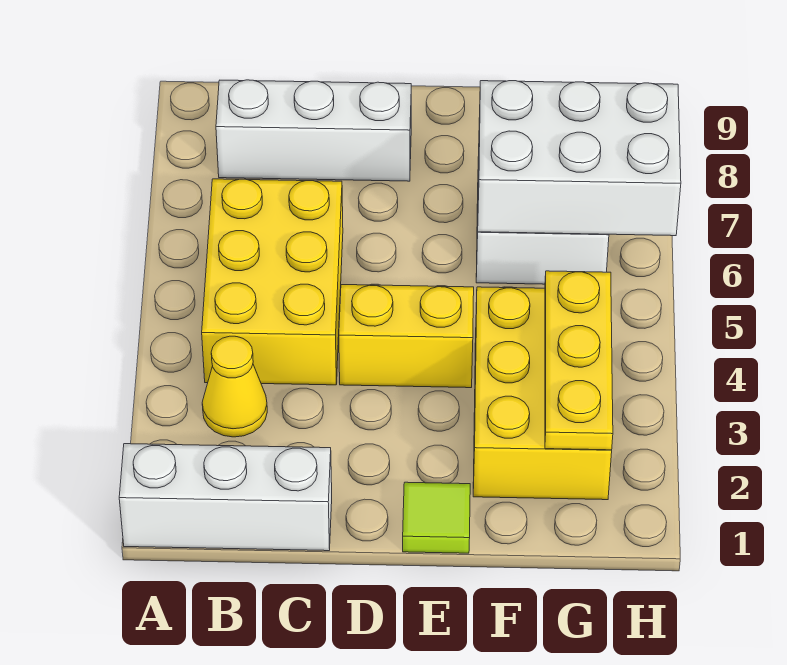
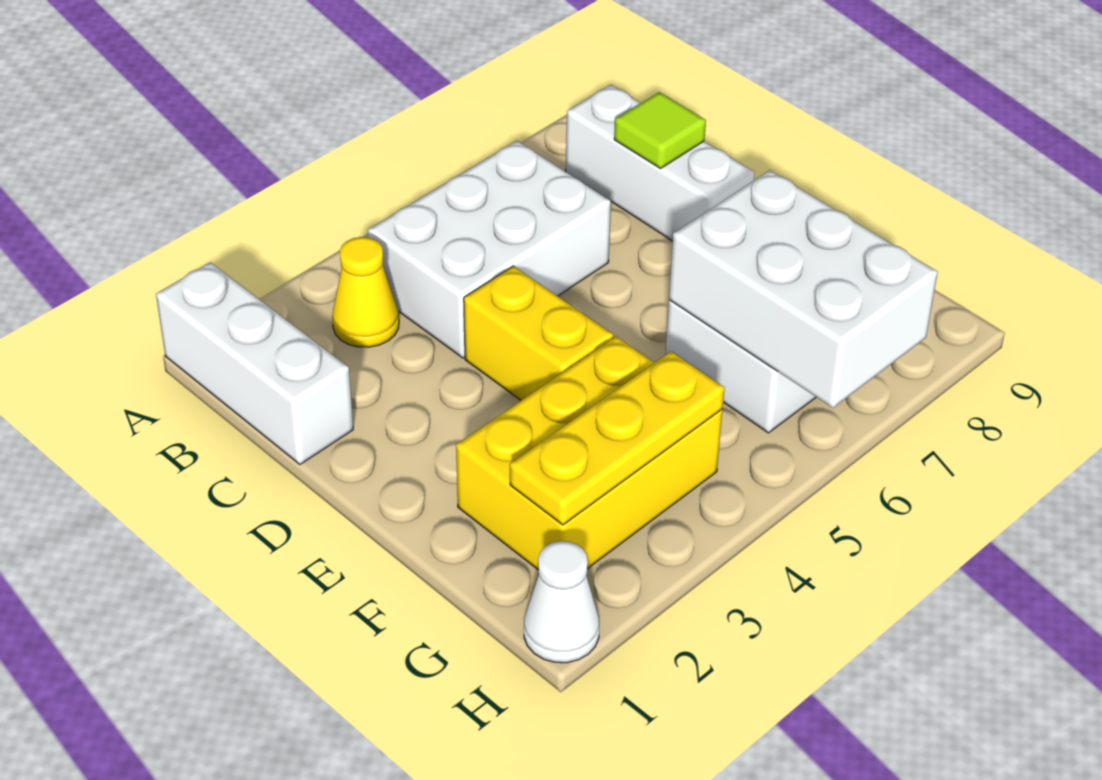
yellow 2x3 brick [202,179,343,385] -> white 2x3 brick [368,141,611,358]
lime 1x1 tile [403,482,470,553] -> lime 1x1 tile moved to [614,92,706,168]
none -> white 1x1 cone [524,541,599,663]

